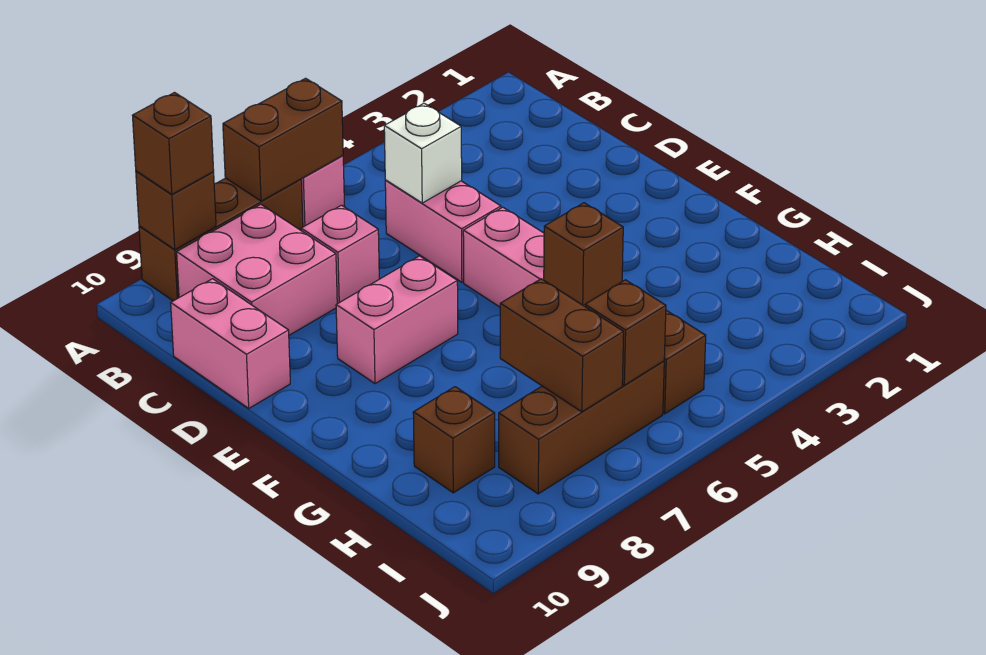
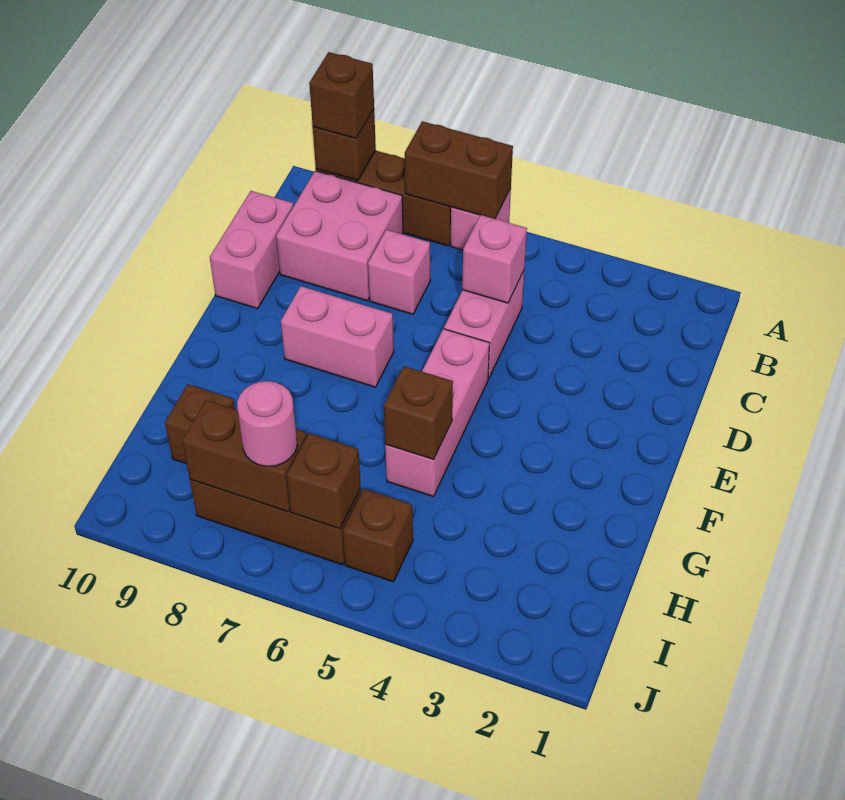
white 1x1 brick [384,103,462,203] -> pink 1x1 brick [462,215,527,303]
brown 1x2 brick [500,279,624,412] -> brown 1x2 brick turned to [182,400,307,511]
none -> pink 1x1 round brick [237,381,297,467]

